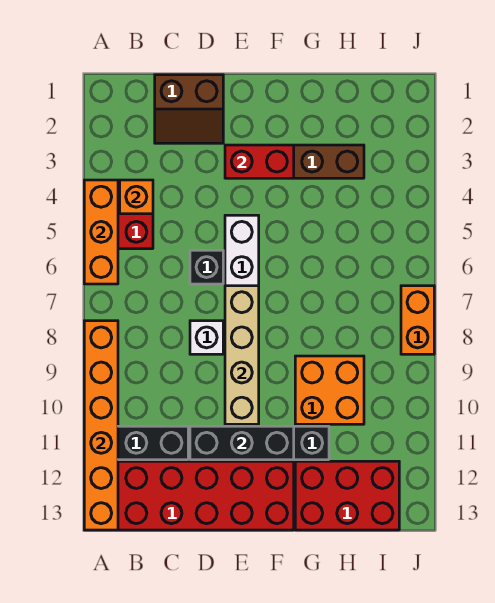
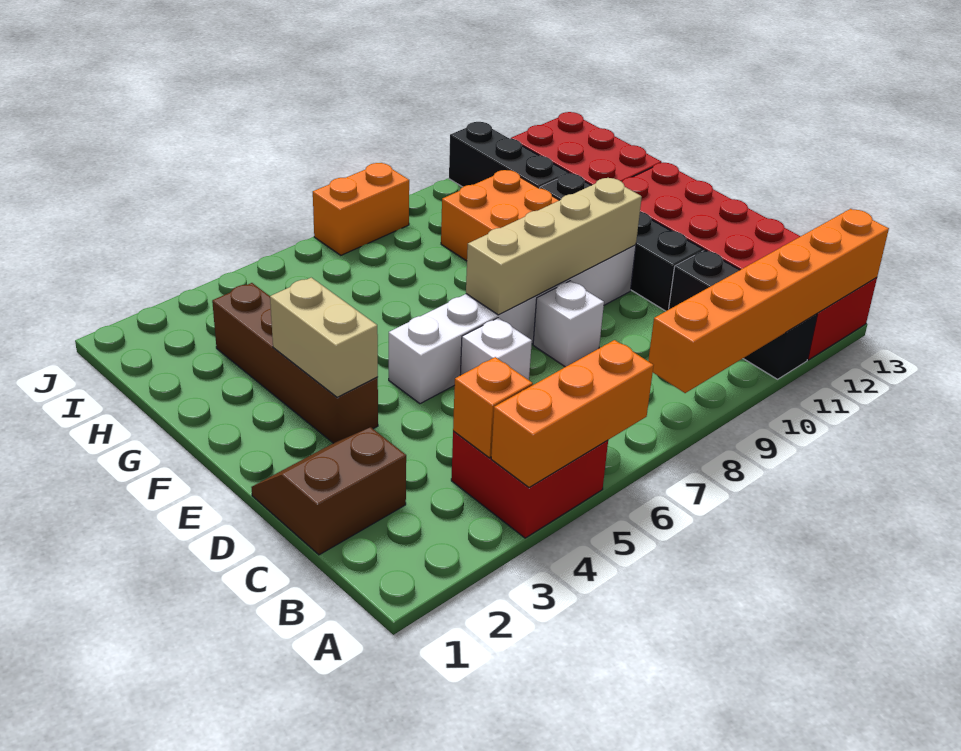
brown 2x2 slope [155,75,223,143] -> brown 2x2 slope turned to [251,427,406,555]
black 1x1 brick [190,250,223,284] -> white 1x1 brick [460,318,532,380]
black 1x3 brick [190,426,294,460] -> black 1x3 brick moved to [449,122,569,189]
red 1x2 brick [225,145,294,178] -> tan 1x2 brick [270,278,378,397]

